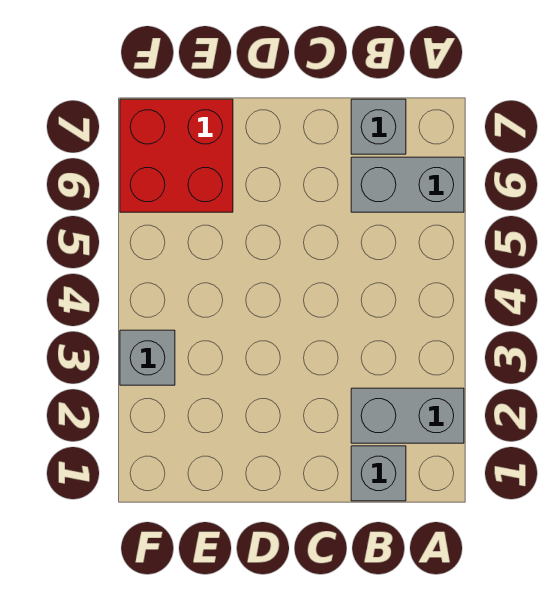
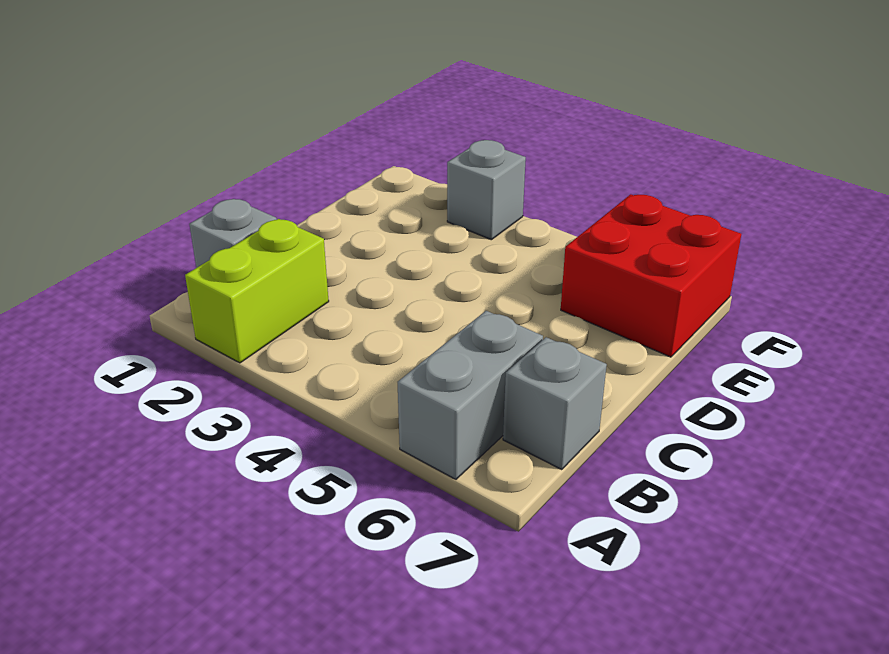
grey 1x2 brick [351,388,464,443] -> lime 1x2 brick [185,219,329,363]

